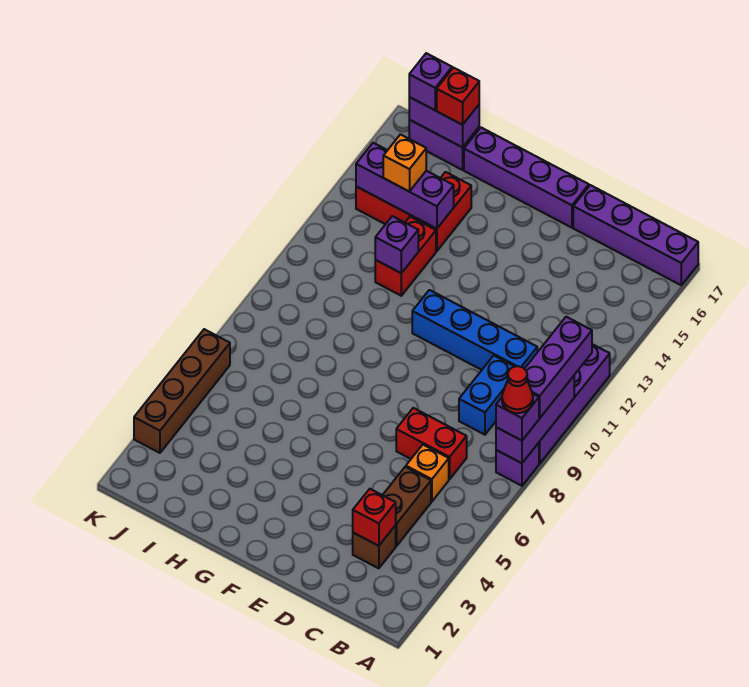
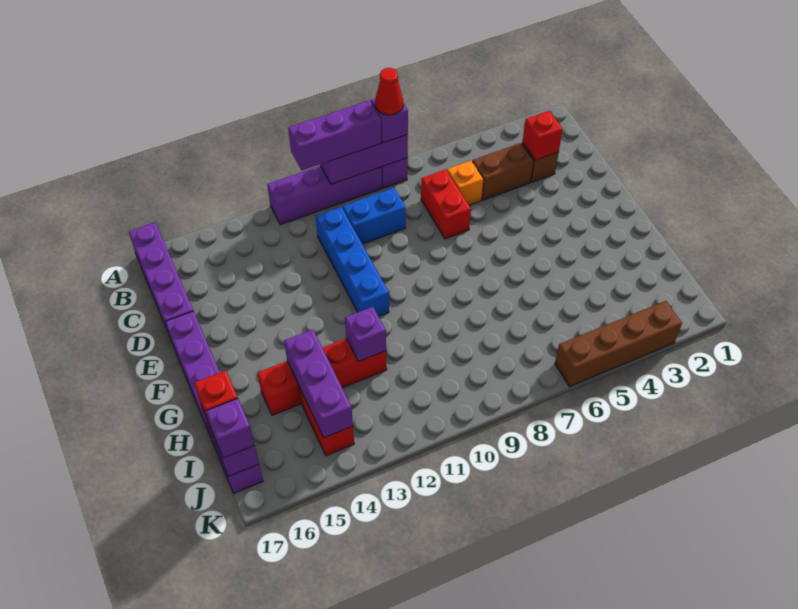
orange 1x1 brick [383,134,426,192] -> none

